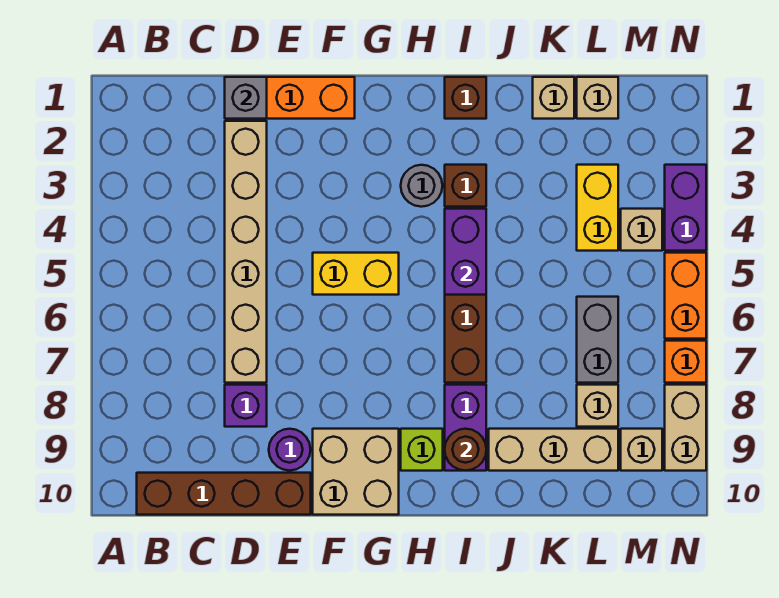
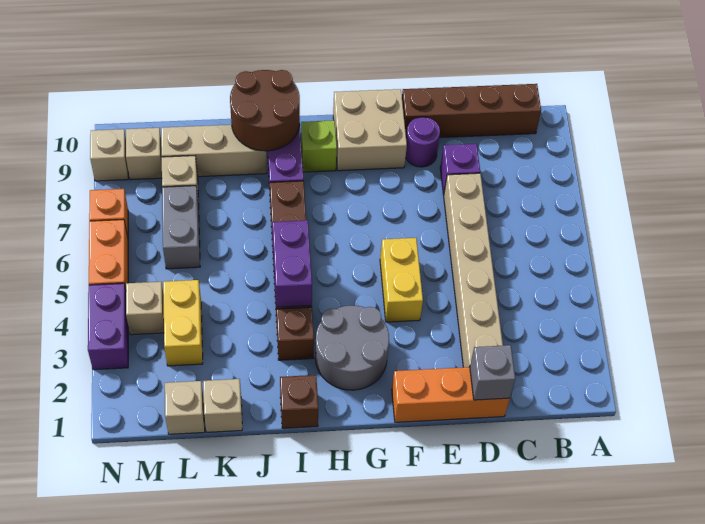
yellow 1x2 brick [313,253,399,295] -> yellow 1x2 brick turned to [380,238,423,322]
grey 1x1 round brick [401,165,442,207] -> grey 2x2 round brick [315,305,389,390]
brown 1x1 round brick [445,429,486,471] -> brown 2x2 round brick [230,70,300,151]
tan 1x2 brick [665,385,706,471] -> tan 1x1 brick [90,129,128,181]

